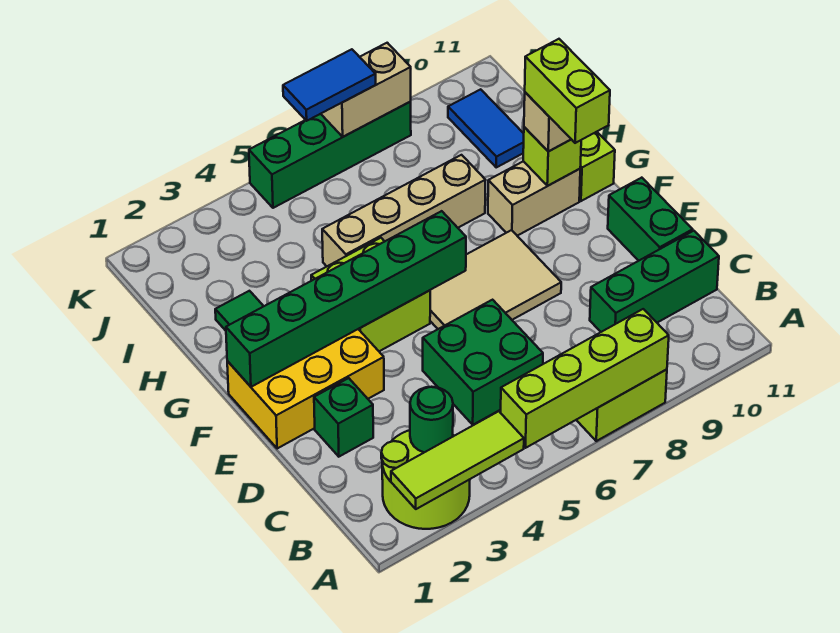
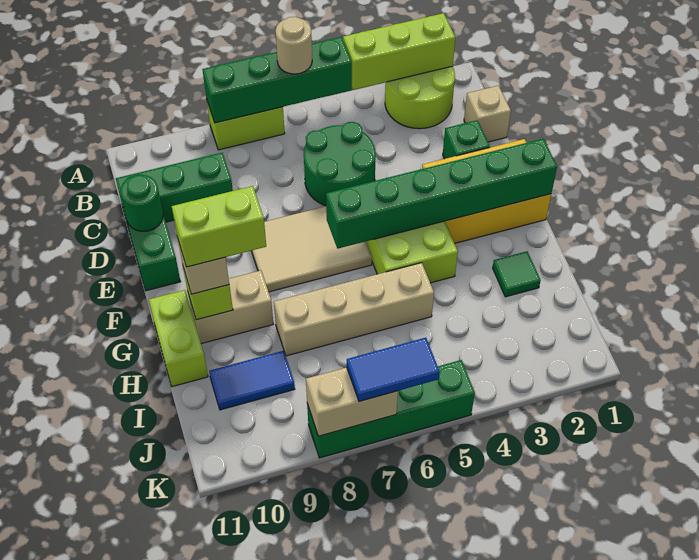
lime 1x3 tile [391,411,524,509] -> lime 1x3 brick [343,13,455,90]
lime 1x4 brick [501,309,669,448] -> green 1x4 brick [202,37,352,123]
none -> tan 1x1 round brick [275,17,312,74]
green 1x1 round brick [410,387,453,452] -> green 1x1 round brick moved to [121,175,163,231]
none -> tan 1x1 brick [464,86,511,142]
green 2x2 brick [423,300,543,425] -> green 2x2 round brick [304,122,376,206]
lime 1x2 brick [525,39,610,143] -> lime 1x2 brick turned to [172,186,266,267]
blue 1x2 tile [448,89,524,167] -> blue 1x2 tile turned to [209,351,295,410]

